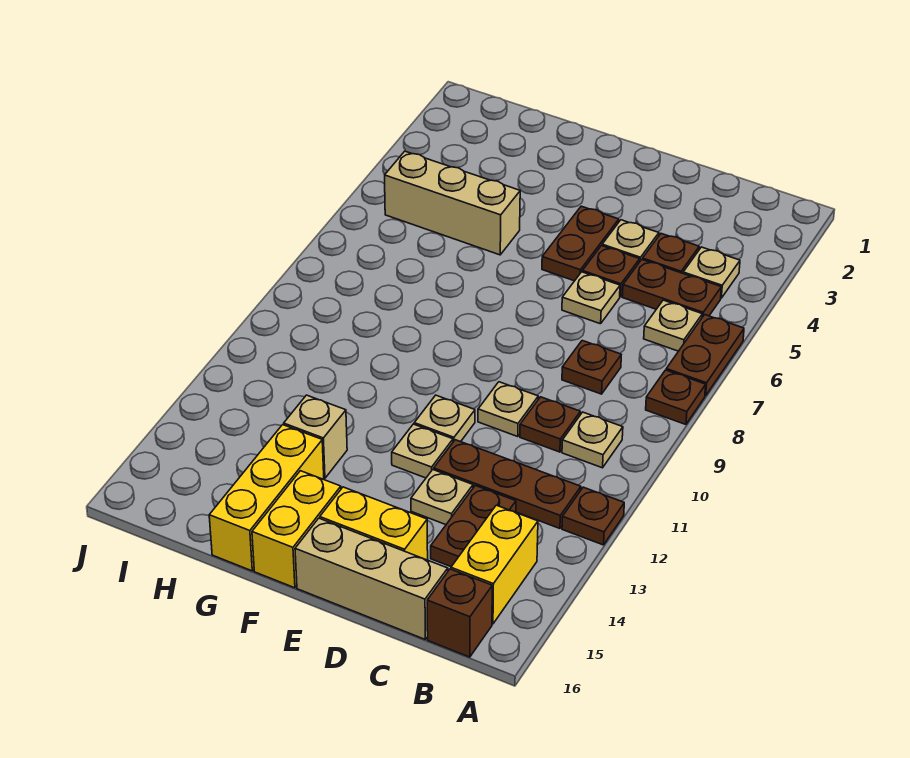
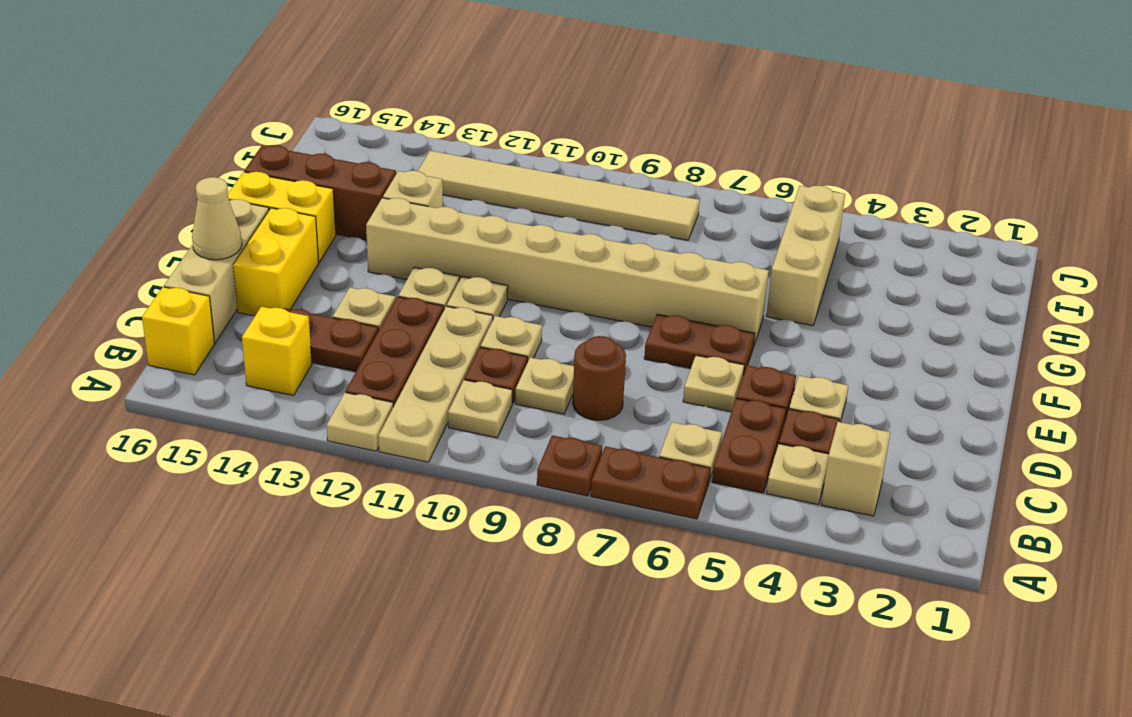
none -> tan 1x4 plate [378,306,493,462]
brown 1x1 plate [562,487,624,545] -> tan 1x1 plate [327,393,393,451]
none -> tan 1x1 brick [821,422,890,516]
yellow 1x2 brick [451,505,538,624] -> yellow 1x1 brick [242,307,312,395]
brown 1x1 brick [427,569,492,657] -> yellow 1x1 brick [142,287,215,375]
brown 1x1 plate [562,341,621,394] -> brown 1x1 round brick [573,336,626,420]
none -> tan 1x1 plate [515,357,574,414]
none -> tan 1x1 cone [192,177,242,260]
brown 1x2 plate [542,206,619,281] -> brown 1x2 plate moved to [644,314,755,375]
none -> tan 1x8 brick [366,198,769,345]
yellow 1x3 brick [209,425,324,571] -> brown 1x3 brick [244,145,396,240]
none -> tan 1x6 tile [418,151,700,240]

